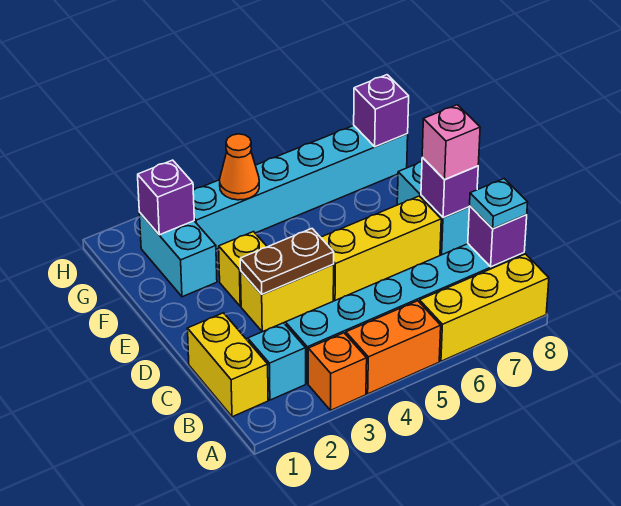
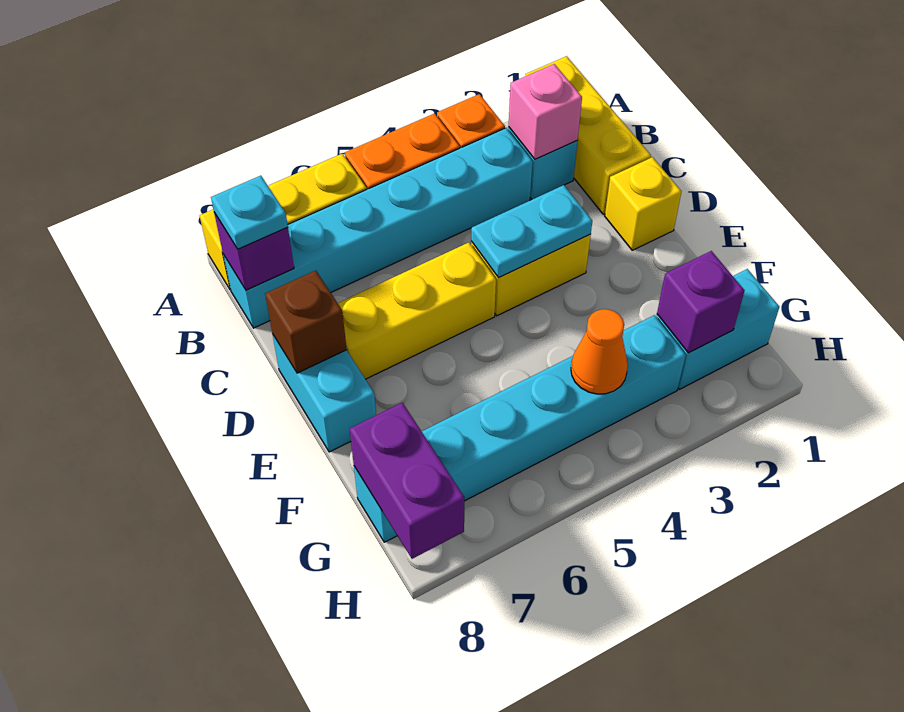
yellow 1x2 brick [187,313,268,417] -> yellow 1x3 brick [526,56,651,214]
brown 1x2 plate [240,229,334,294] -> cyan 1x2 plate [471,185,592,278]
purple 1x1 brick [421,158,478,218] -> brown 1x1 brick [265,271,347,373]
pink 1x1 brick [422,105,480,180] -> pink 1x1 brick moved to [509,64,582,159]
yellow 1x1 brick [219,232,267,306] -> yellow 1x1 brick moved to [605,157,682,250]
cyan 1x2 brick [139,212,217,297] -> cyan 1x2 brick turned to [656,269,780,389]
purple 1x1 brick [354,75,409,147] -> purple 1x2 brick [350,403,465,559]

